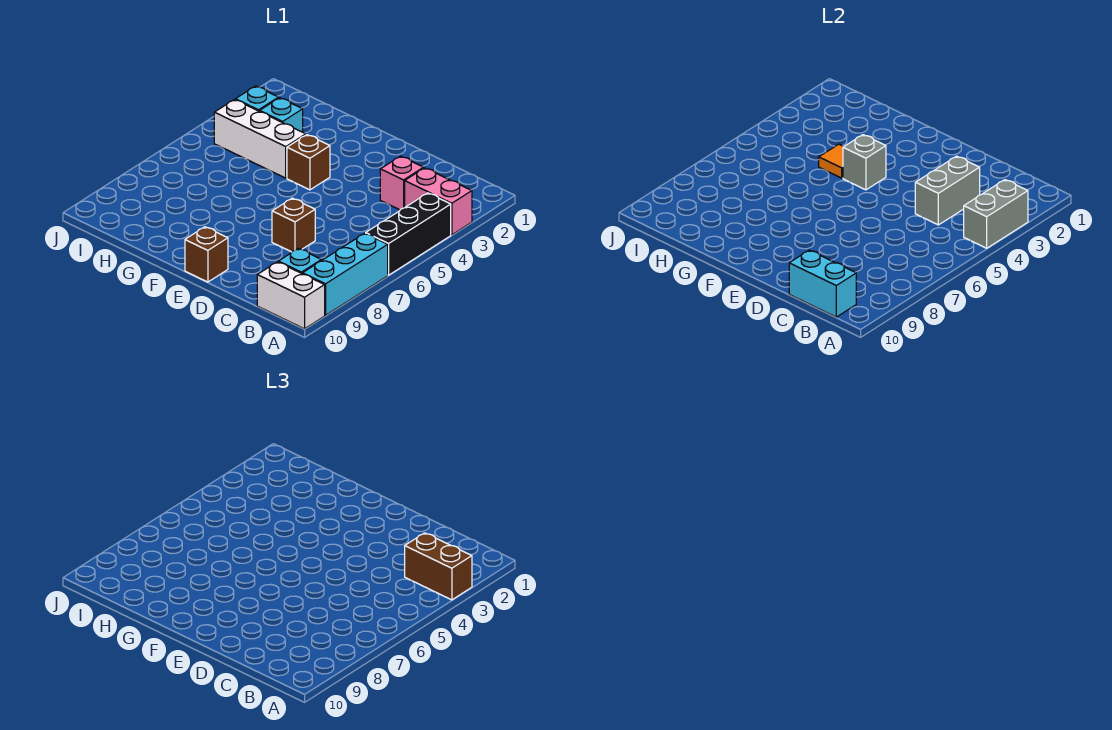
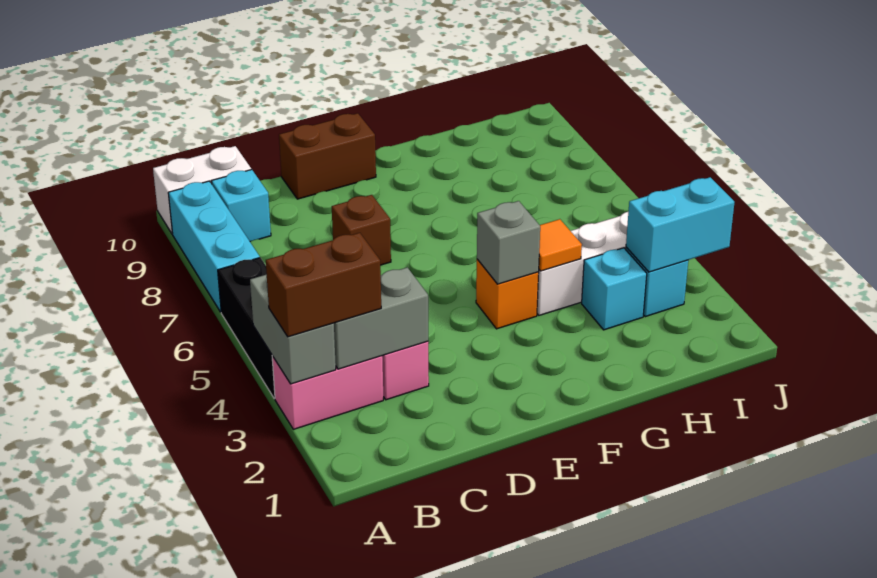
cyan 1x2 brick [789,250,856,317] -> cyan 1x2 brick moved to [626,177,734,272]
grey 1x2 brick [915,156,980,225] -> grey 1x2 brick turned to [334,267,428,369]
brown 1x1 brick [185,227,228,282] -> brown 1x2 brick [279,113,376,199]
brown 1x1 brick [287,135,330,190] -> orange 1x1 brick [476,259,539,329]

